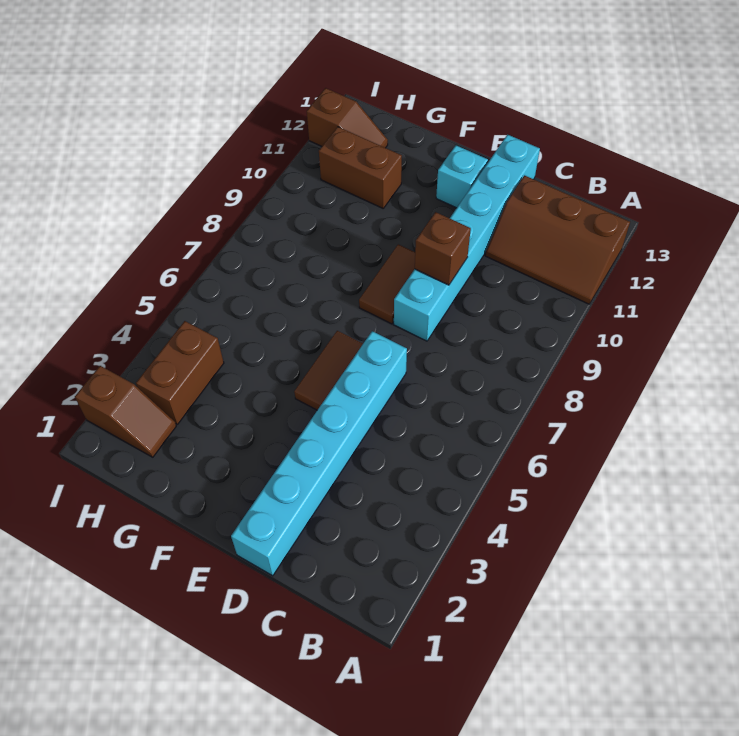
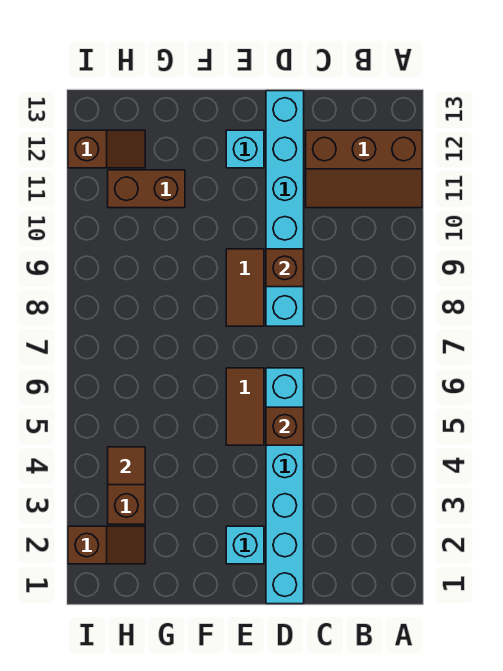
none -> brown 1x1 brick [266,407,304,445]
none -> cyan 1x1 brick [226,526,264,564]
none -> brown 1x1 tile [108,447,145,485]

